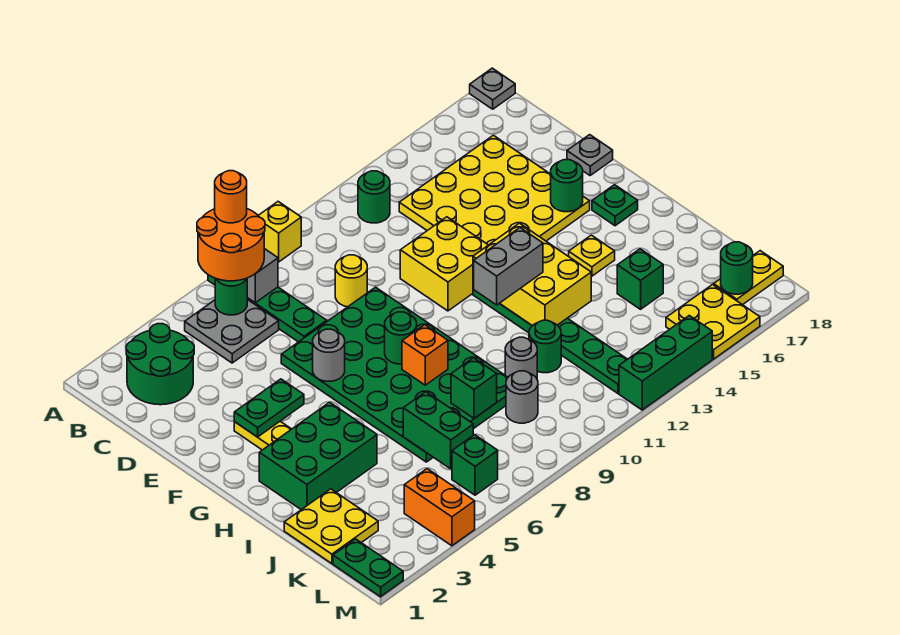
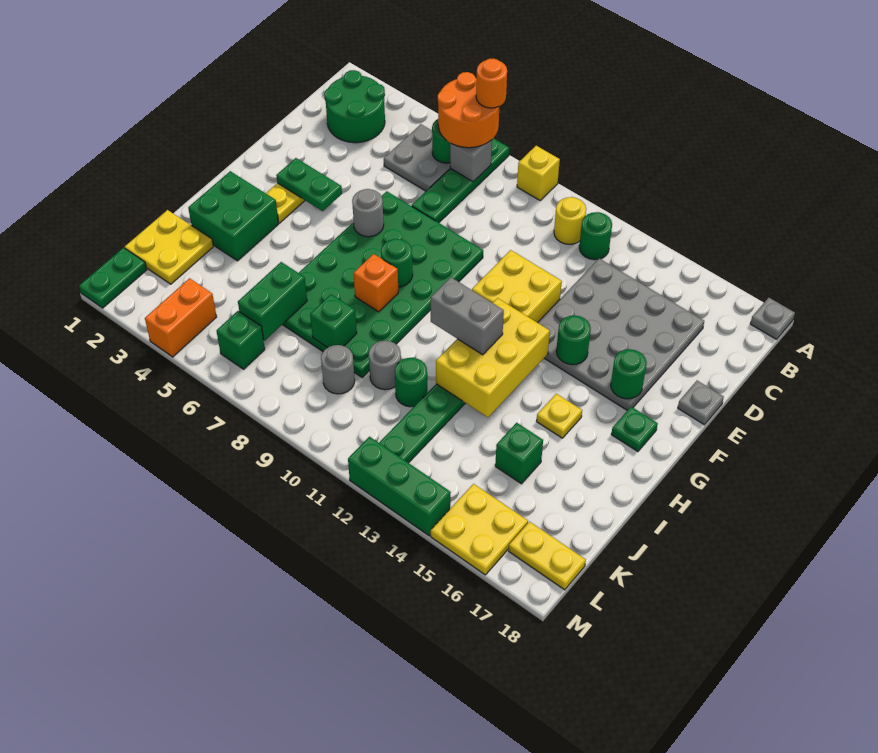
yellow 4x4 plate [399,135,590,245] -> grey 4x4 plate [538,259,704,410]
yellow 1x1 round brick [335,255,367,307] -> yellow 1x1 round brick moved to [554,197,586,244]
green 2x3 brick [259,402,377,510] -> green 2x2 brick [188,171,279,261]
green 1x1 round brick [721,242,753,294] -> green 1x1 round brick moved to [556,315,591,365]

